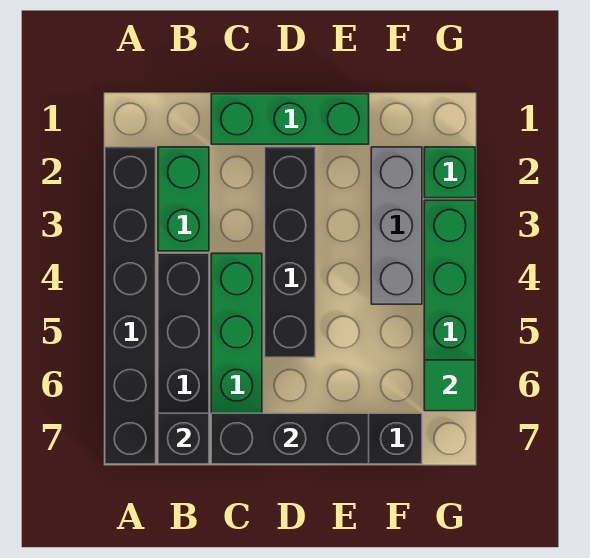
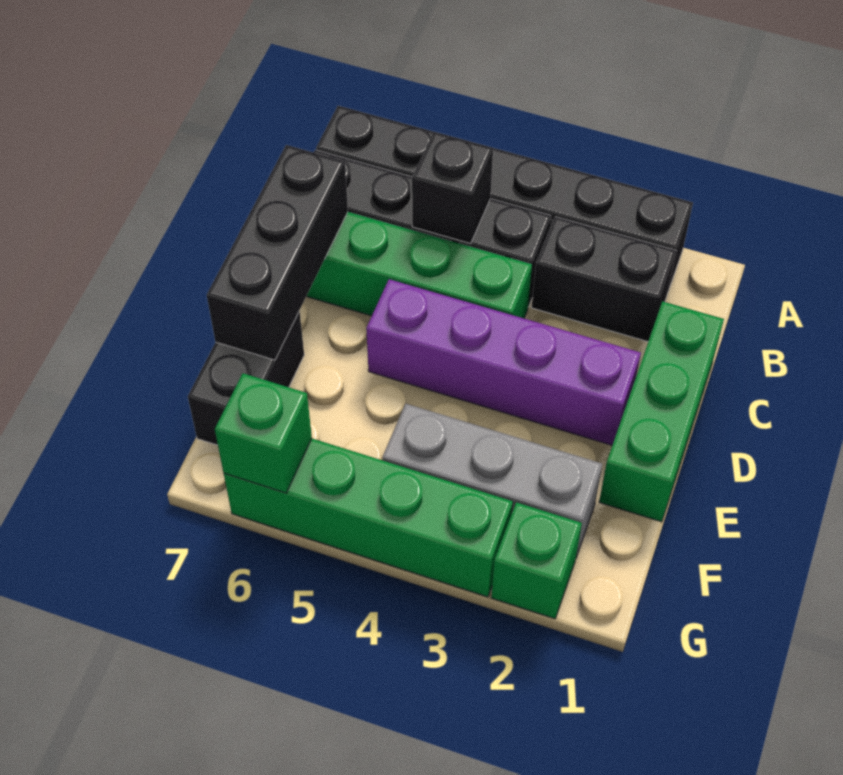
green 1x2 brick [158,147,209,251] -> black 1x2 brick [532,217,676,342]
black 1x1 brick [158,413,209,464] -> black 1x1 brick moved to [412,132,493,244]
black 1x4 brick [265,147,315,357] -> purple 1x4 brick [366,279,641,445]
green 1x1 tile [424,360,475,411] -> green 1x1 brick [215,373,312,493]

